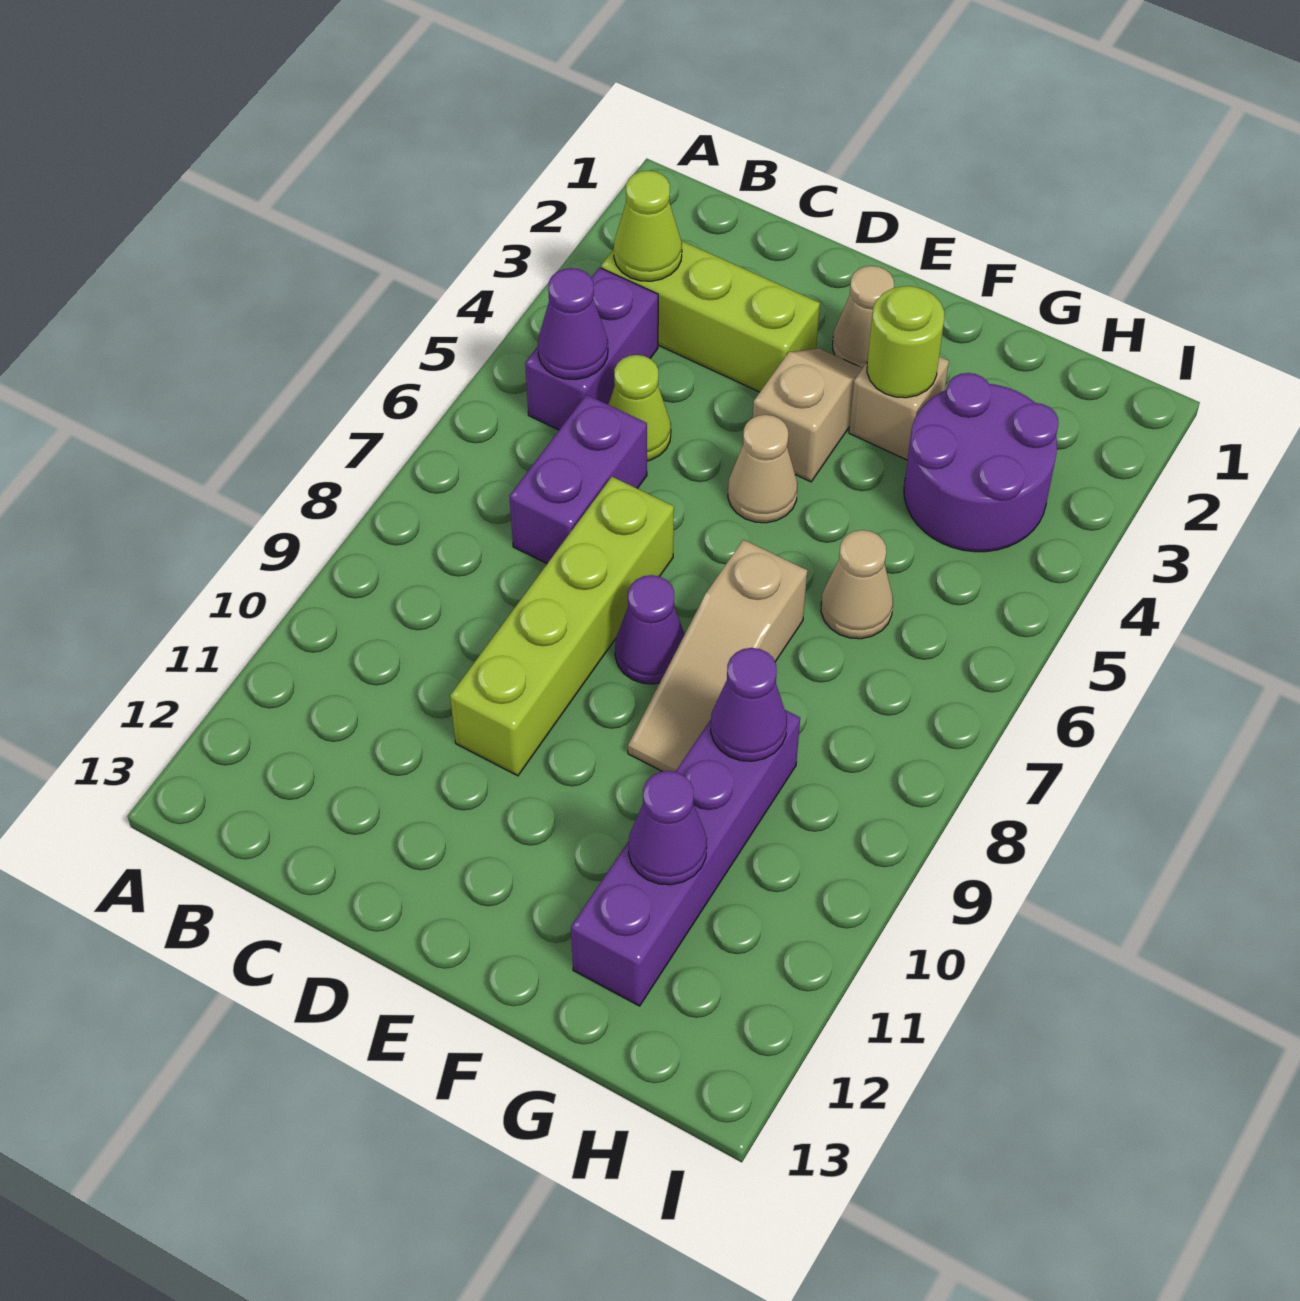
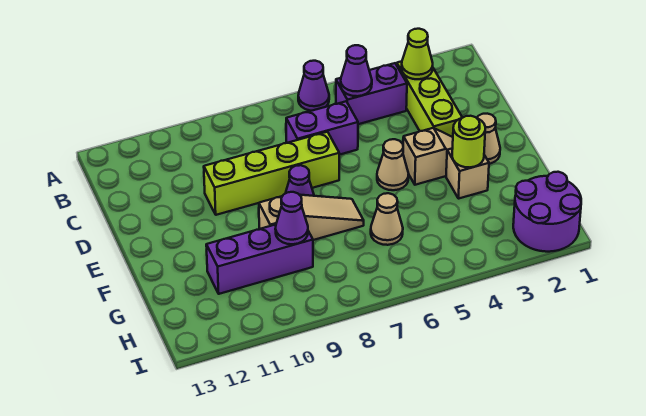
lime 1x1 cone [608,355,671,461] -> none
tan 1x3 slope [628,540,807,772] -> tan 1x3 slope turned to [259,195,364,240]
purple 2x2 round brick [904,373,1058,552] -> purple 2x2 round brick moved to [513,172,581,252]
purple 1x4 brick [571,710,800,1006] -> purple 1x3 brick [206,225,313,294]
purple 1x1 cone [628,771,707,885] -> purple 1x1 cone moved to [298,61,329,111]

